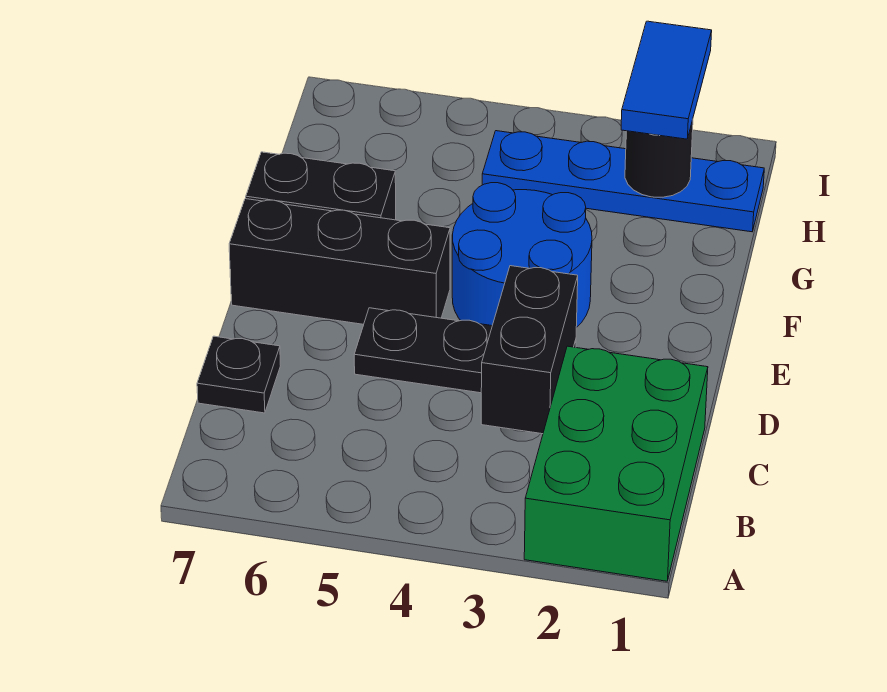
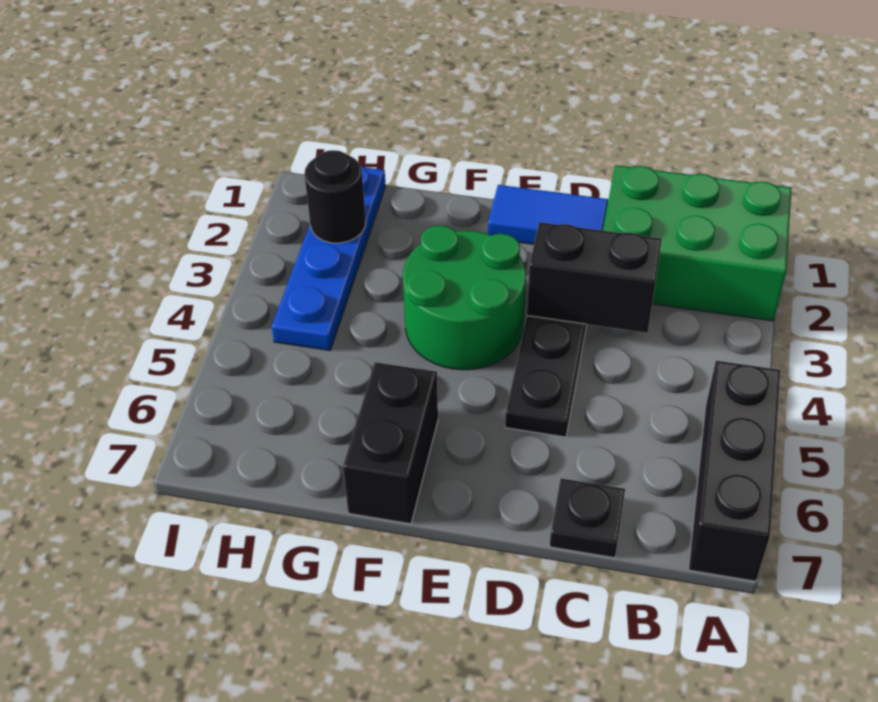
blue 2x2 round brick [452,183,592,328] -> green 2x2 round brick [403,225,526,370]
black 1x3 brick [229,199,450,324] -> black 1x3 brick moved to [689,361,780,581]
blue 1x2 tile [621,21,712,139] -> blue 1x2 tile moved to [488,185,608,244]

